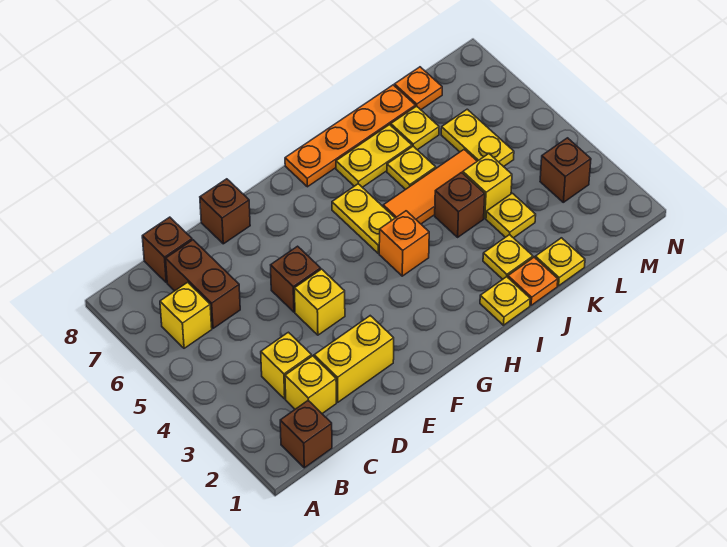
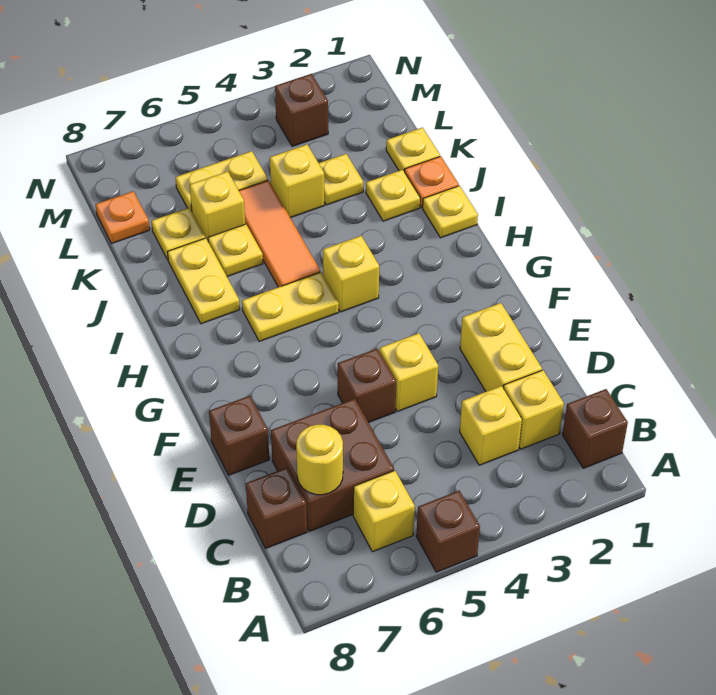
brown 1x2 brick [166,240,240,328] -> brown 2x2 brick [271,399,394,531]
none -> yellow 1x1 round brick [296,425,343,495]
orange 1x1 brick [379,211,429,276] -> yellow 1x1 brick [323,236,379,312]
orange 1x4 plate [285,85,415,187] -> none
brown 1x1 brick [435,173,485,237] -> brown 1x1 brick moved to [416,491,480,572]
none -> yellow 1x1 brick [190,171,245,241]

